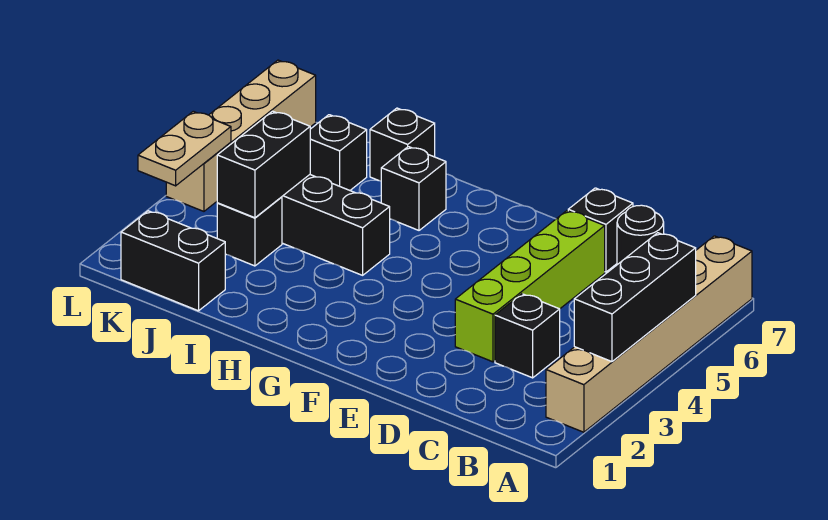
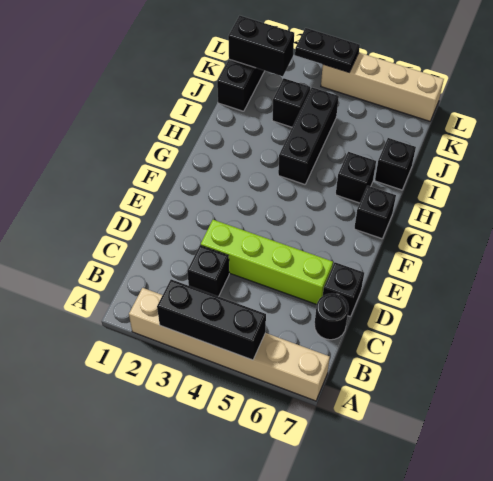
black 1x2 brick [217,111,310,218] -> black 1x2 brick moved to [228,16,294,76]
black 1x1 brick [310,115,367,190] -> black 1x1 brick moved to [354,186,396,239]
tan 1x2 plate [138,111,231,186] -> black 1x2 plate [295,28,360,72]

